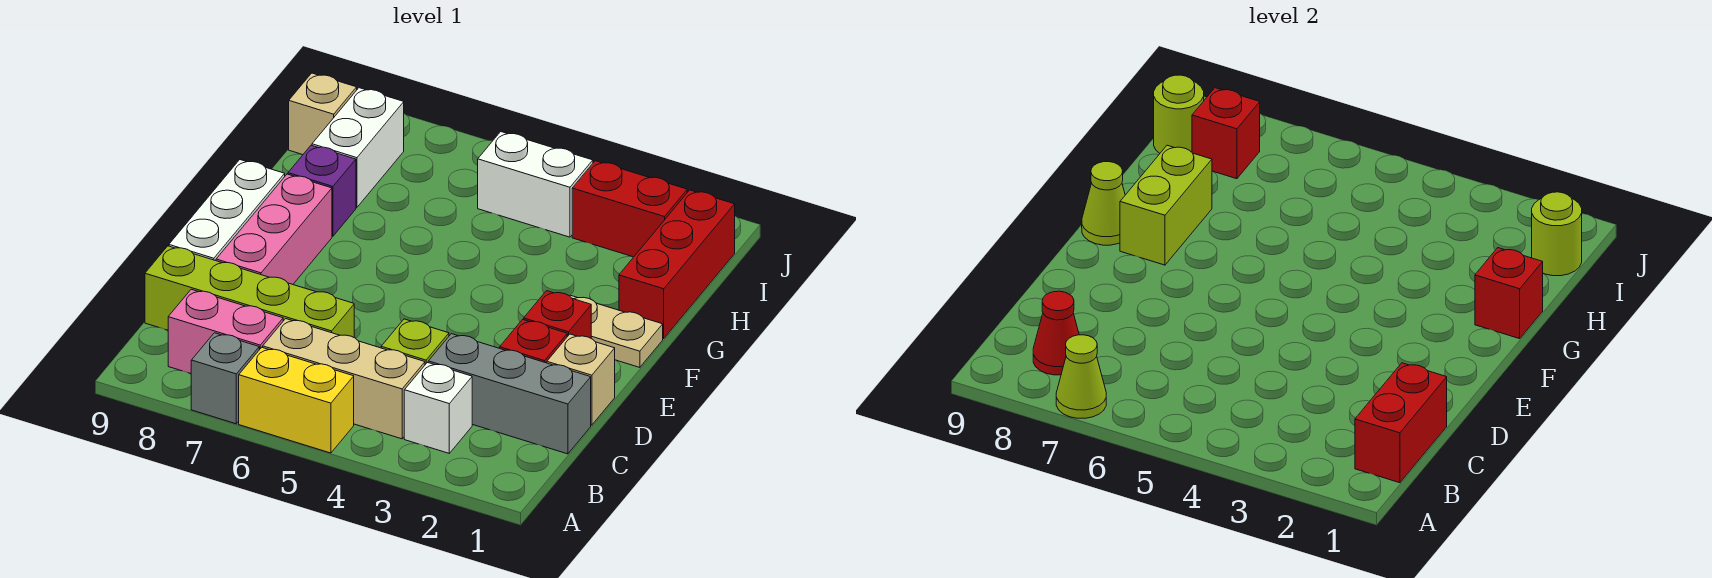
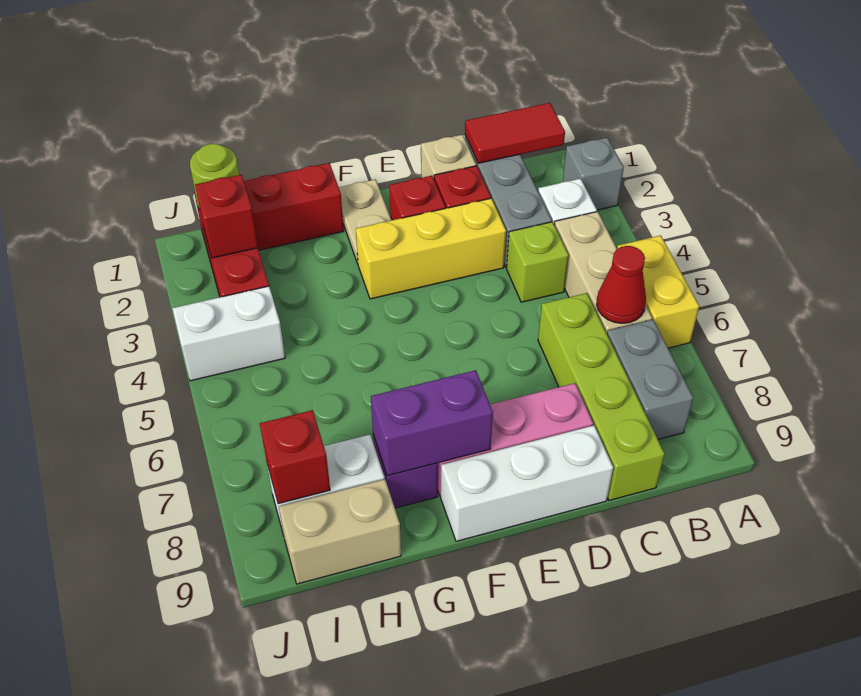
grey 1x1 brick [191,333,259,424] -> grey 1x1 brick moved to [563,138,624,210]
lime 1x1 cone [1056,335,1106,418] -> none
red 1x2 brick [1355,363,1447,483] -> red 1x2 tile [465,103,565,163]
pink 1x2 brick [168,289,283,373] -> grey 1x2 brick [607,320,693,439]
red 1x1 cone [1033,291,1079,375] -> red 1x1 cone moved to [597,246,646,323]
none -> yellow 1x3 brick [356,198,506,299]
lime 1x2 brick [1120,145,1212,265] -> purple 1x2 brick [371,370,493,476]
lime 1x1 cone [1082,162,1125,245] -> none
red 1x1 brick [1475,248,1543,339] -> red 1x1 brick moved to [195,175,258,258]
white 1x2 brick [478,132,593,237] -> white 1x2 brick turned to [172,286,285,381]
tan 1x1 brick [289,73,357,155] -> tan 1x2 brick [279,479,401,584]
lime 1x1 round brick [1154,75,1204,153] -> none

